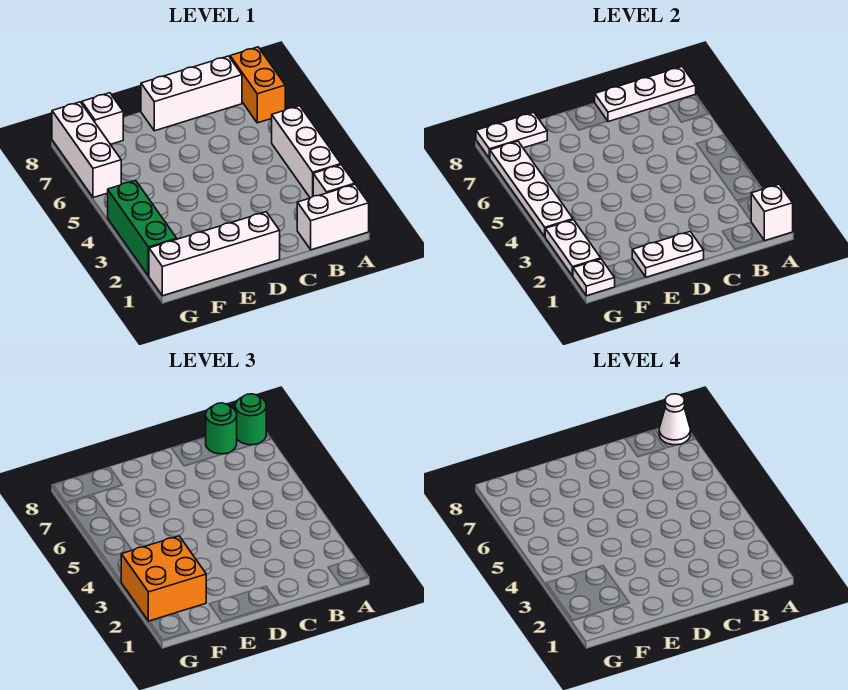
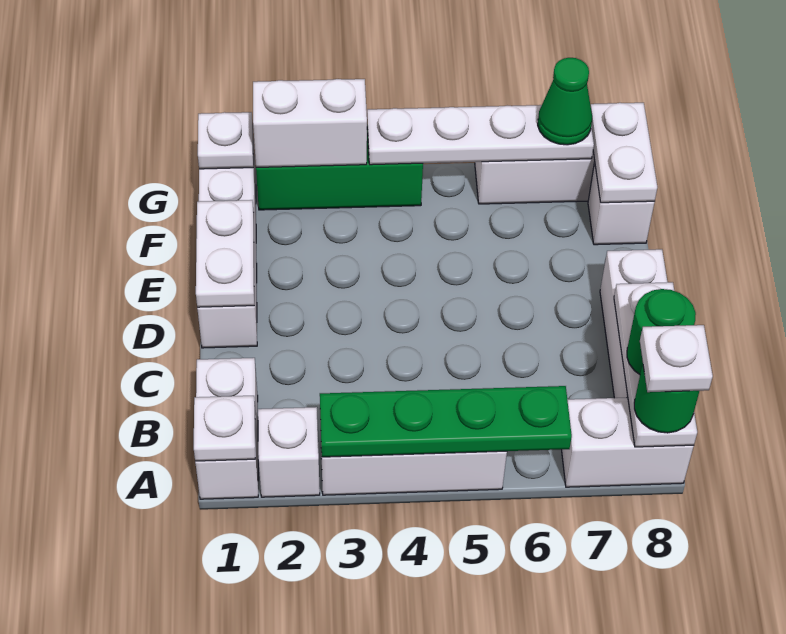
white 1x1 brick [751,184,793,241] -> white 1x1 plate [194,396,255,461]
none -> green 1x4 plate [320,386,572,457]
orange 1x2 brick [230,47,285,123] -> white 1x2 brick [561,398,694,487]
white 1x1 cone [659,394,690,445] -> white 1x1 plate [640,325,713,392]
orange 2x2 brick [121,536,206,621] -> none
white 1x2 plate [545,220,601,276] -> white 1x2 brick [253,79,367,167]
none -> green 1x1 cone [538,58,592,145]

